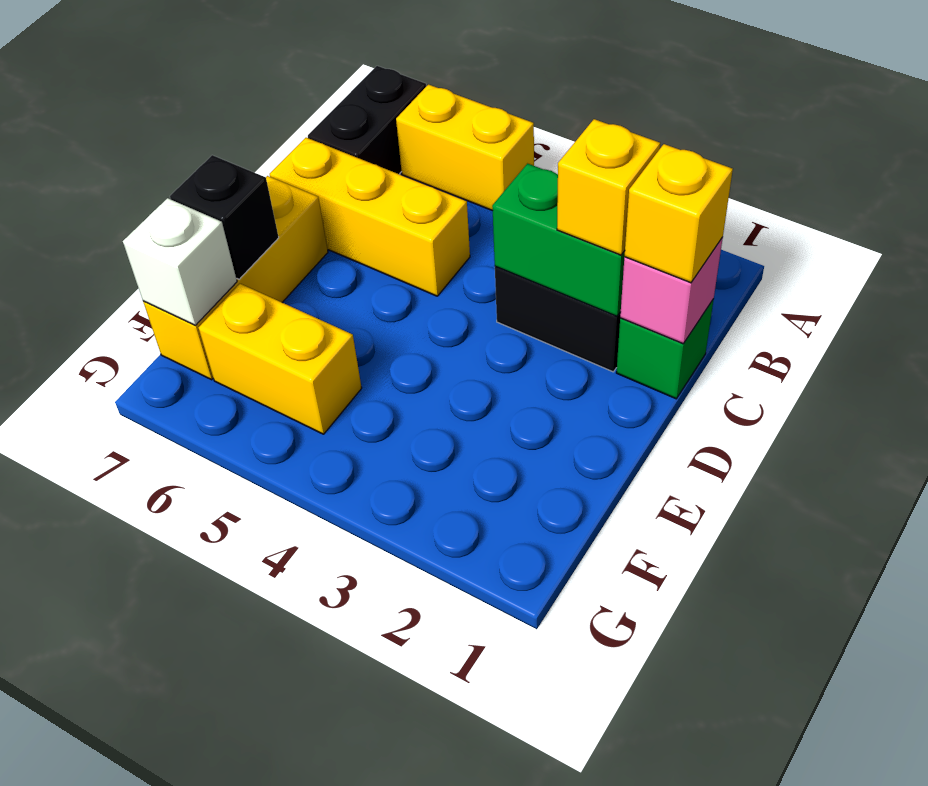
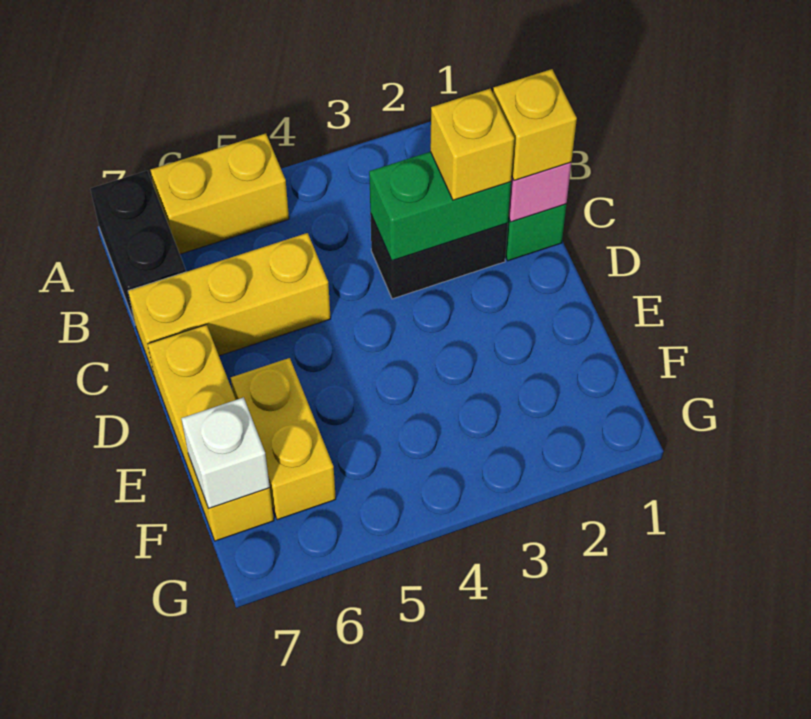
black 1x1 brick [170,155,279,279] -> none
yellow 1x2 brick [199,284,362,434] -> yellow 1x2 brick turned to [231,358,336,520]

